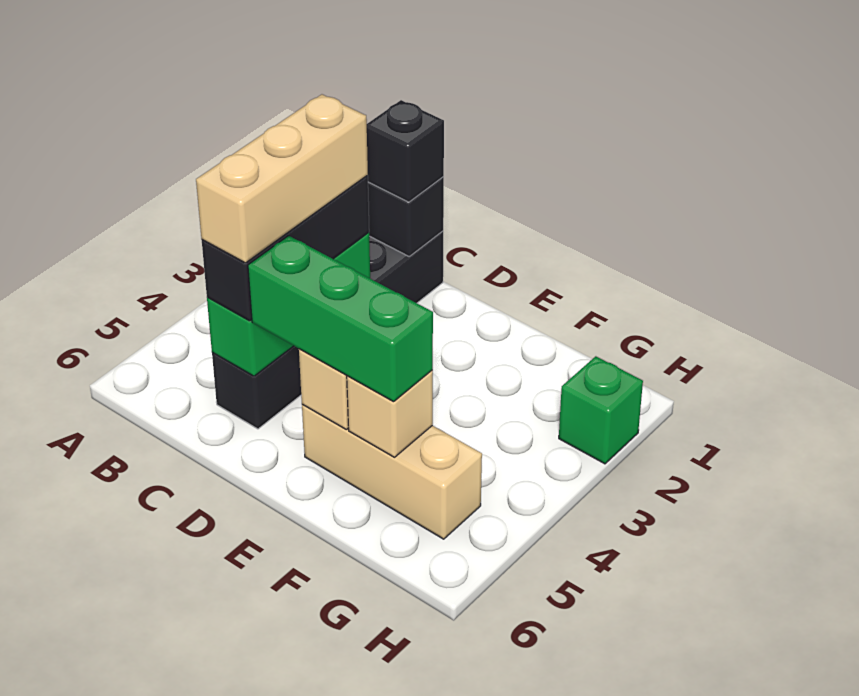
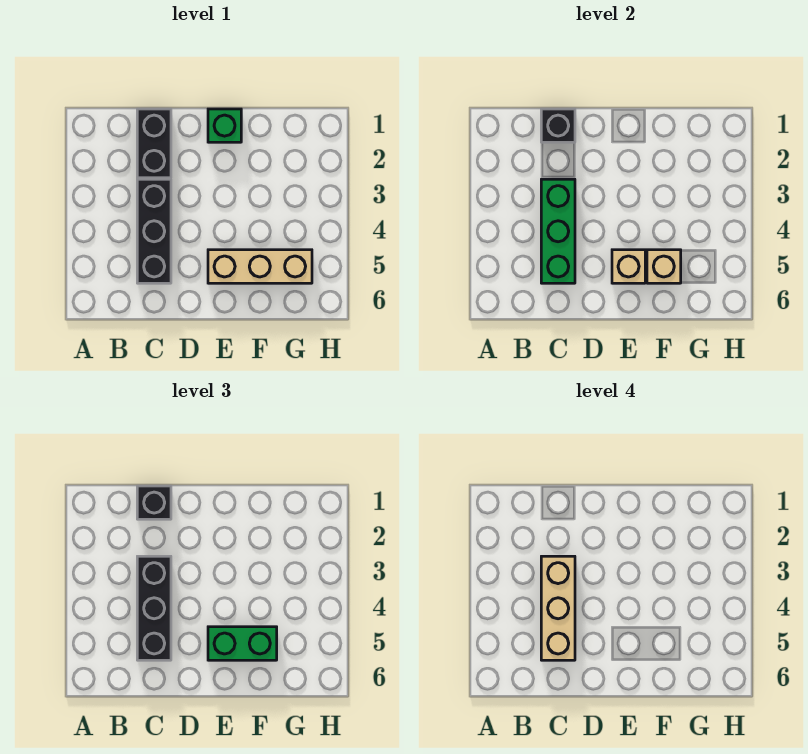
green 1x3 brick [248,236,433,402] -> green 1x2 brick [208,627,277,660]
green 1x1 brick [559,356,643,464] -> green 1x1 brick moved to [208,109,241,142]

